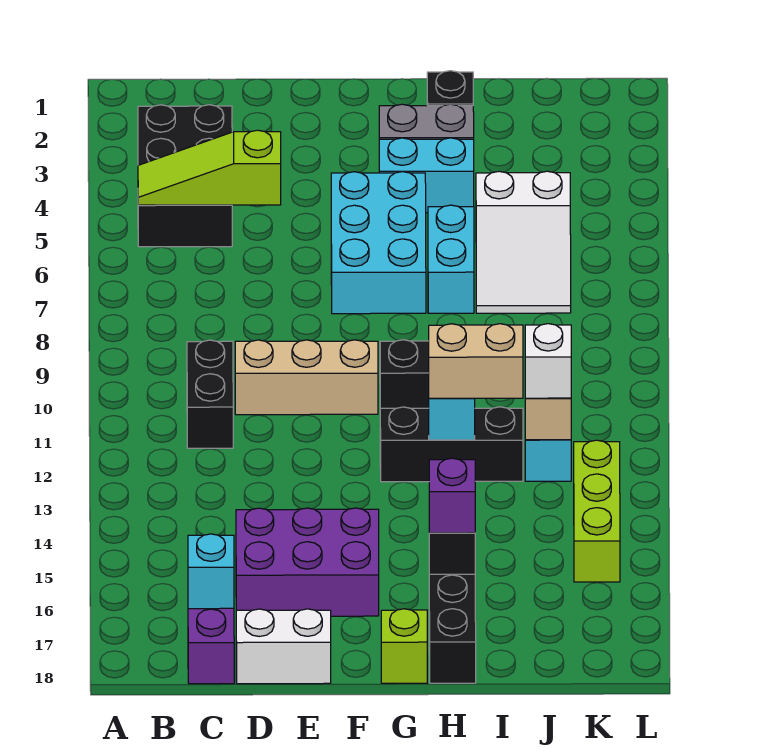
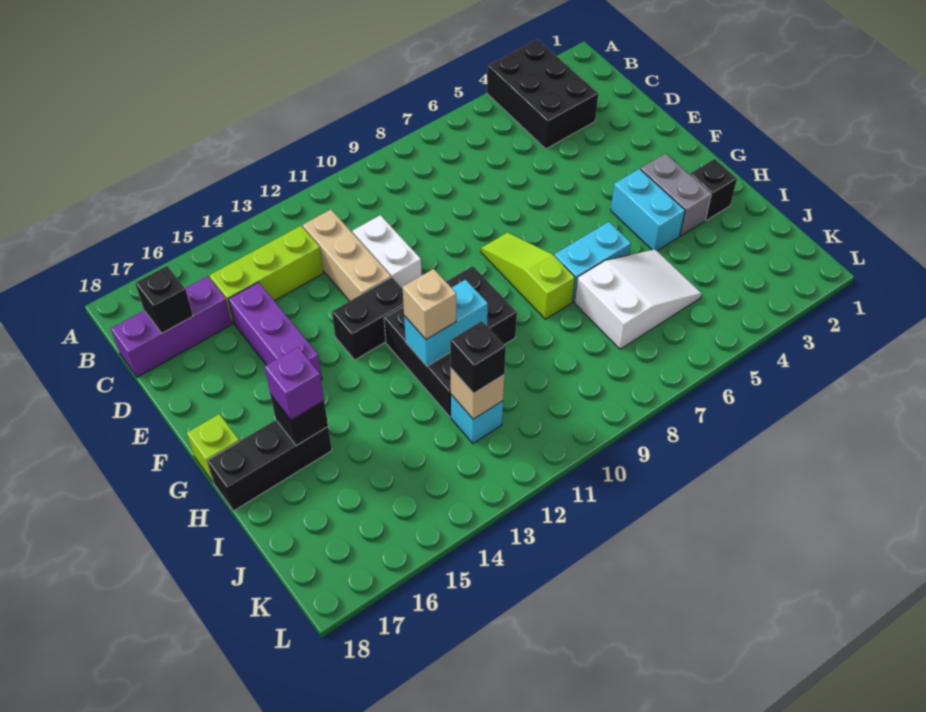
black 2x3 brick [138,105,232,247] -> black 2x3 brick turned to [487,39,598,149]
lime 1x3 slope [138,130,281,205] -> lime 1x3 slope moved to [481,232,575,319]
black 1x2 brick [187,340,233,448] -> black 1x2 brick moved to [332,277,404,360]
cyan 1x1 brick [188,534,234,609] -> black 1x1 brick [135,266,193,333]
tan 1x3 brick [235,340,378,415] -> tan 1x3 brick moved to [303,210,391,301]
purple 2x3 brick [236,508,379,616] -> purple 1x3 brick [229,282,322,380]
white 1x2 brick [236,609,331,684] -> white 1x2 brick moved to [352,215,422,289]
cyan 2x3 brick [331,172,426,314] -> none
tan 1x2 brick [429,324,523,399] -> tan 1x1 brick [403,269,456,340]
white 2x3 slope [476,171,571,313] -> white 2x3 slope turned to [575,250,702,349]
white 1x1 brick [525,324,571,398] -> black 1x1 brick [450,321,506,393]
lime 1x3 brick [574,440,620,582] -> lime 1x3 brick moved to [209,226,323,323]

